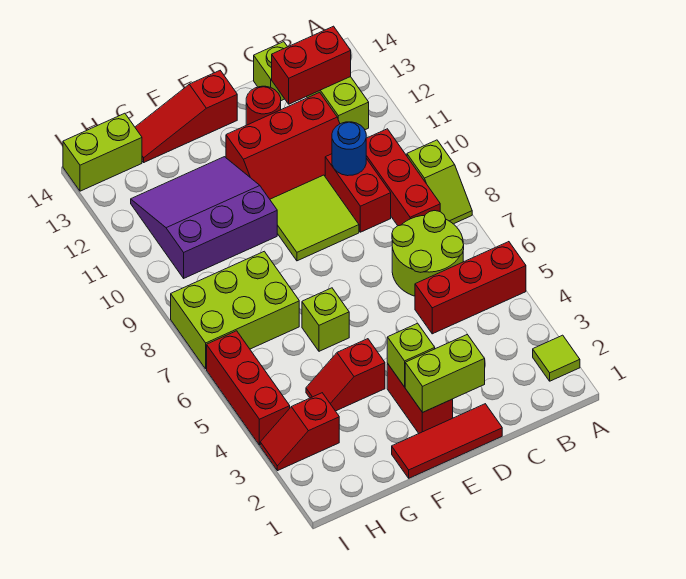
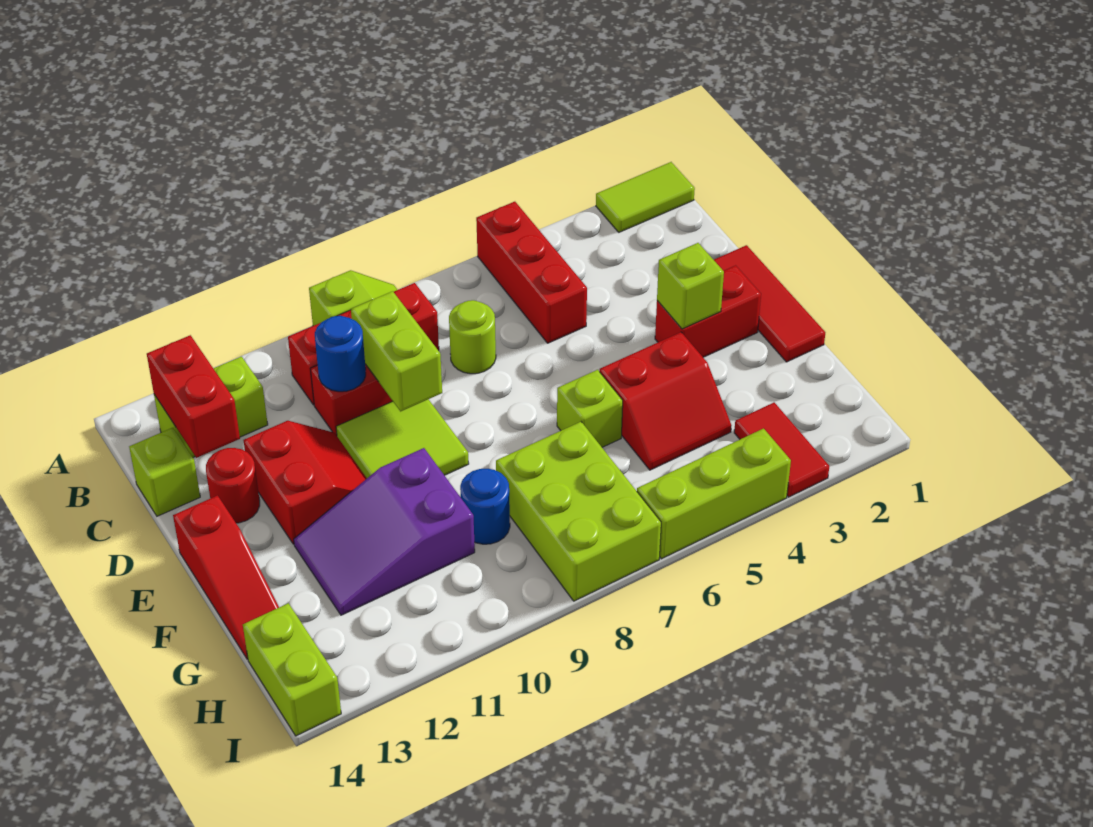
lime 1x1 tile [533,335,580,381] -> lime 1x2 tile [596,162,695,232]
lime 2x2 round brick [392,211,464,296] -> lime 1x1 round brick [449,300,496,374]
red 2x3 slope [226,92,340,199] -> red 2x2 slope [244,421,367,544]
lime 1x2 brick [405,335,485,413] -> lime 1x2 brick moved to [351,291,442,412]
red 1x2 slope [306,339,385,411] -> red 2x2 slope [600,332,731,470]
purple 3x3 slope [131,157,277,278] -> purple 2x3 slope [294,448,475,615]
none -> blue 1x1 round brick [460,469,510,544]
red 1x2 slope [260,393,339,471] -> red 1x2 tile [734,403,829,497]
red 1x3 brick [207,331,290,445] -> lime 1x3 brick [637,429,791,559]

